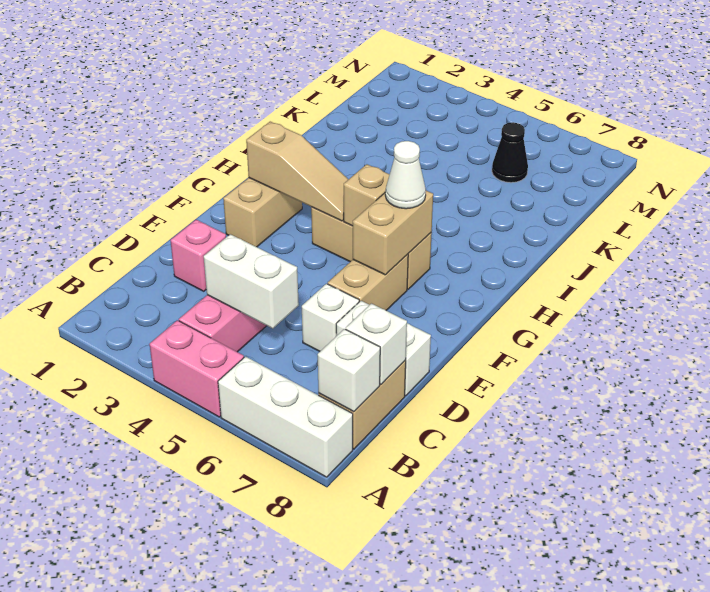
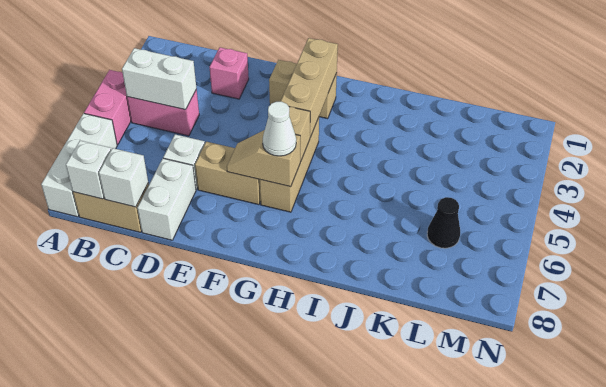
white 1x2 brick [204,234,299,329] -> white 1x2 brick turned to [122,48,197,110]
tan 1x2 brick [353,191,433,275] -> tan 1x2 slope [227,130,301,187]
tan 1x3 slope [246,122,348,221] -> tan 1x3 brick [280,38,338,137]

